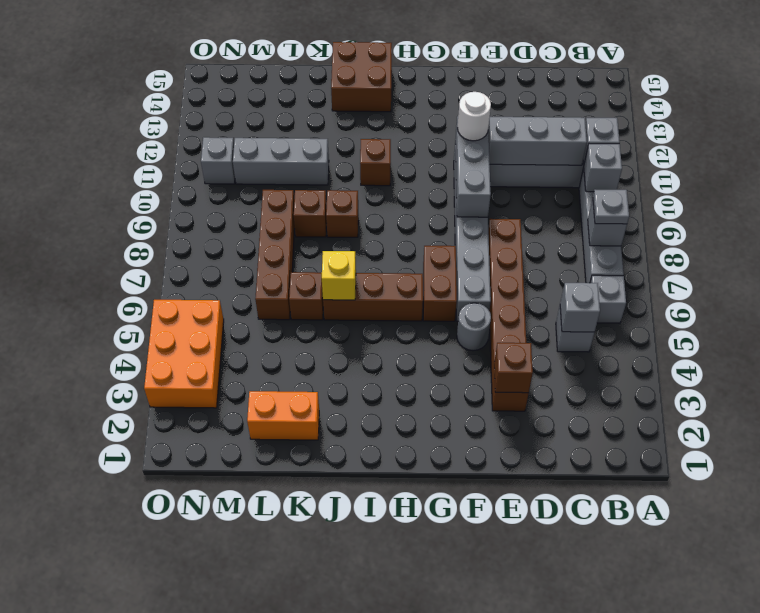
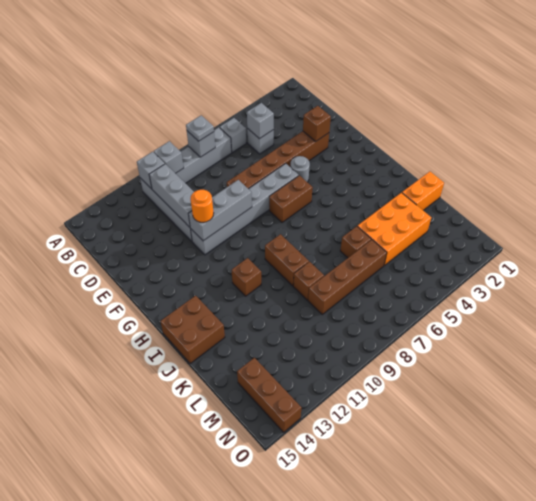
white 1x1 round brick [457,92,491,141] -> orange 1x1 round brick [191,190,214,222]
brown 1x3 brick [323,273,423,321] -> brown 1x3 brick moved to [237,358,301,432]
yellow 1x1 brick [322,251,356,300] -> none
brown 1x1 brick [326,190,358,237] -> brown 1x2 brick [265,234,309,286]
orange 1x2 brick [247,391,319,440] -> orange 1x2 brick turned to [402,171,444,210]
grey 1x3 brick [233,138,329,185] -> none
orange 2x3 brick [144,300,224,408] -> orange 2x3 brick moved to [357,193,431,265]
grey 1x1 brick [201,137,235,184] -> none

